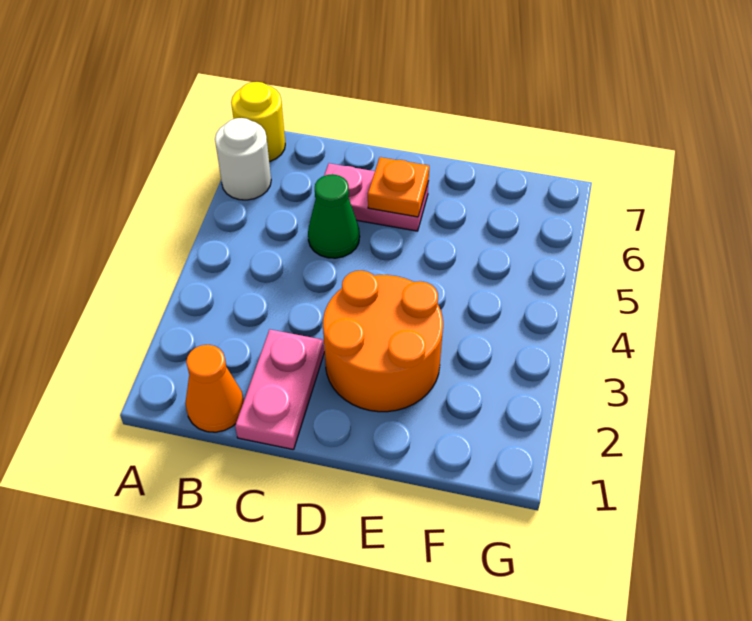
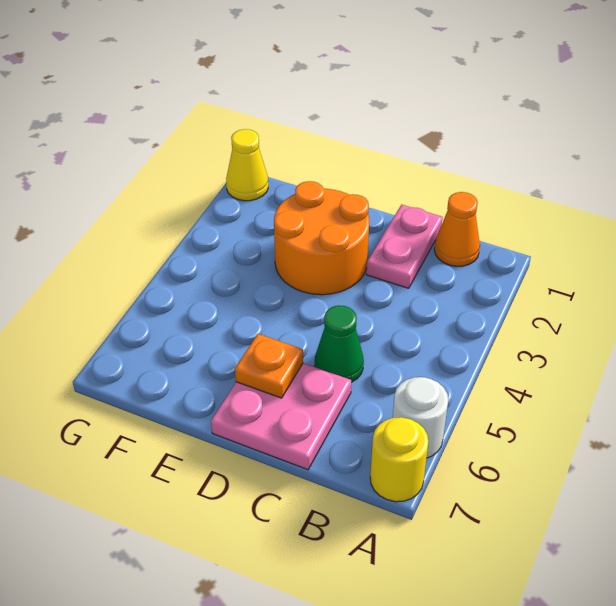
pink 1x2 plate [324,163,429,231] -> pink 2x2 plate [211,363,351,470]
none -> yellow 1x1 cone [226,129,268,201]

